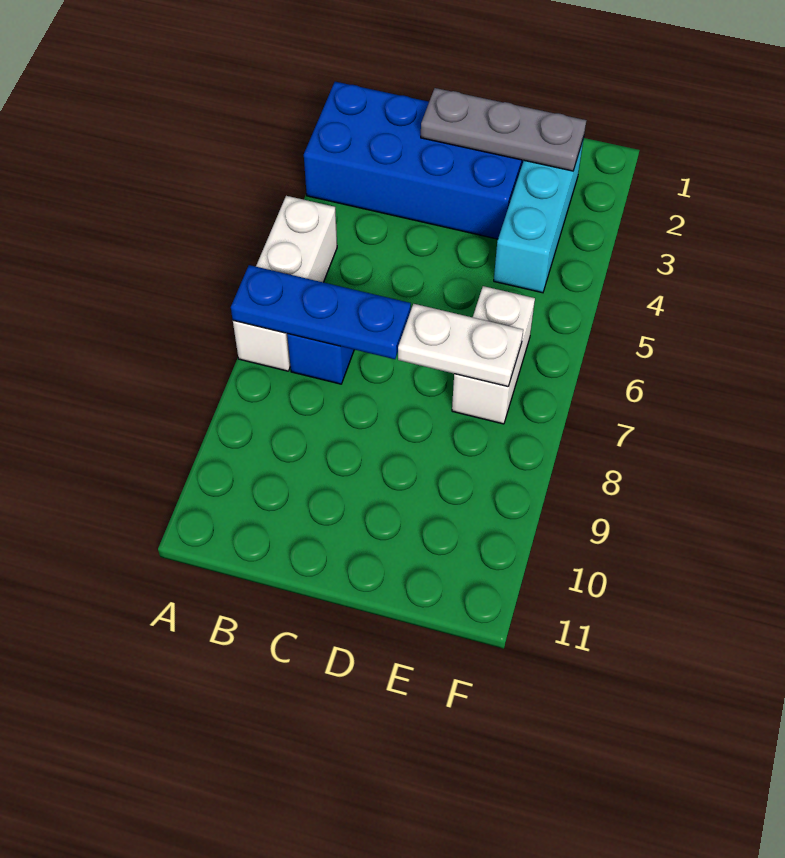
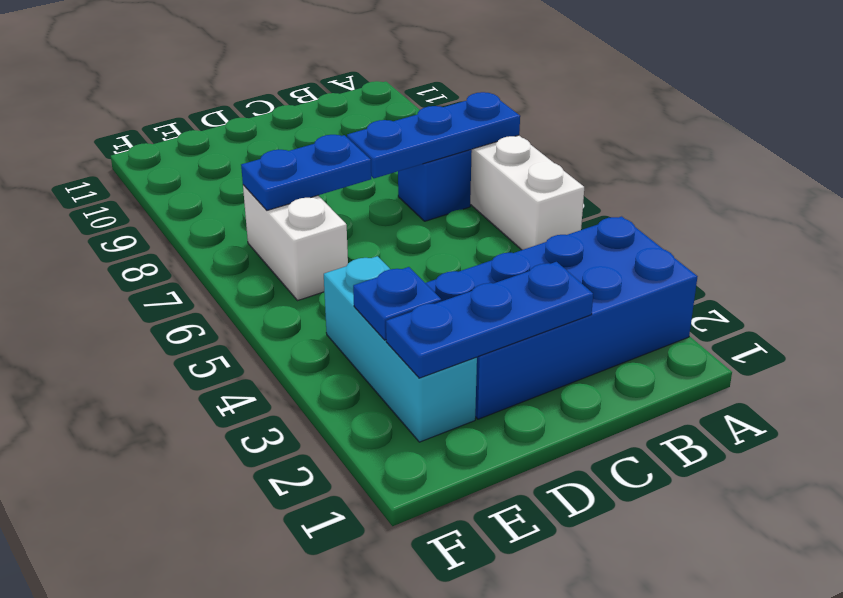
grey 1x3 plate [421,88,586,171] -> blue 1x3 plate [386,262,593,378]
white 1x2 plate [398,304,523,386] -> blue 1x2 plate [241,135,371,210]
none -> blue 1x1 plate [353,267,441,340]

